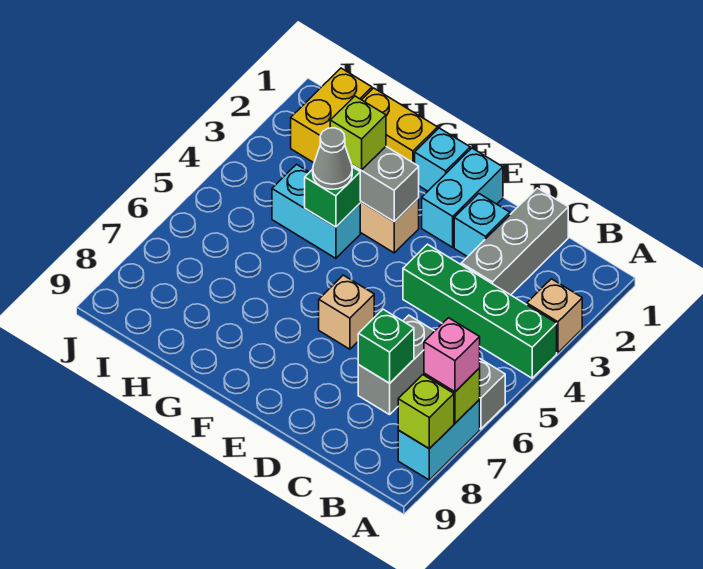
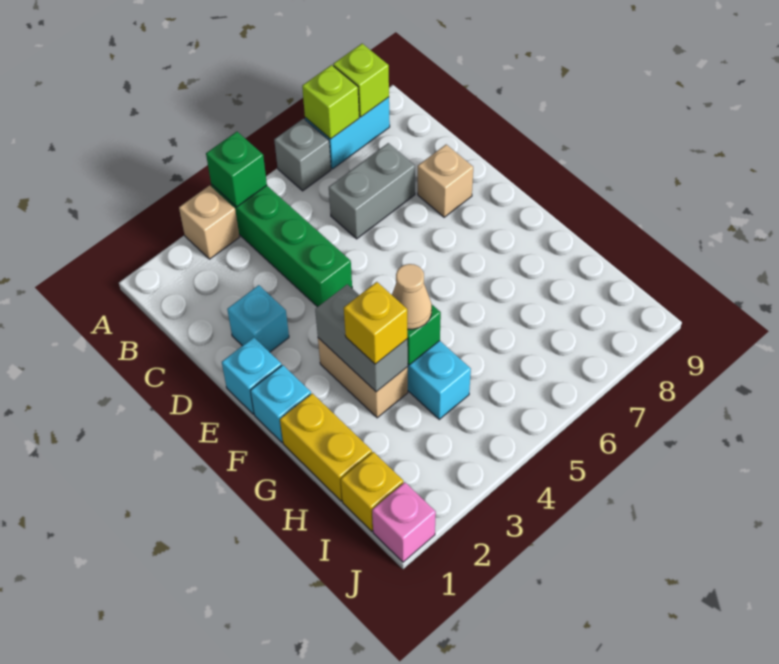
pink 1x1 brick [424,318,480,392] -> pink 1x1 brick moved to [372,482,436,562]
grey 1x3 brick [461,188,568,295] -> none
green 1x1 brick [358,309,414,383] -> green 1x1 brick moved to [206,132,267,207]
cyan 1x2 brick [422,148,503,247] -> cyan 1x1 brick [222,337,282,414]
tan 1x1 brick [319,275,374,349] -> tan 1x1 brick moved to [418,145,473,217]
lime 1x1 brick [330,96,386,170] -> yellow 1x1 brick [344,282,407,364]
grey 1x1 cone [313,128,352,189] -> tan 1x1 cone [392,264,432,329]
yellow 1x2 brick [291,68,372,163] -> yellow 1x1 brick [341,452,403,531]

